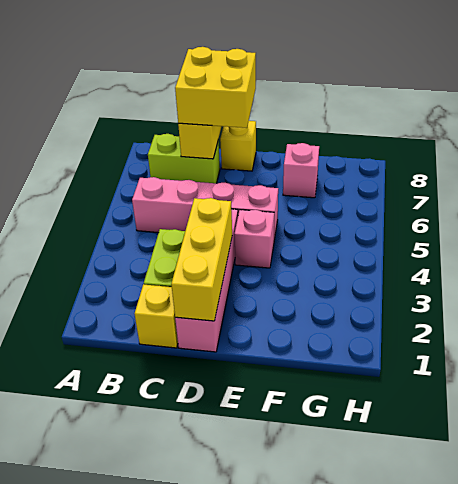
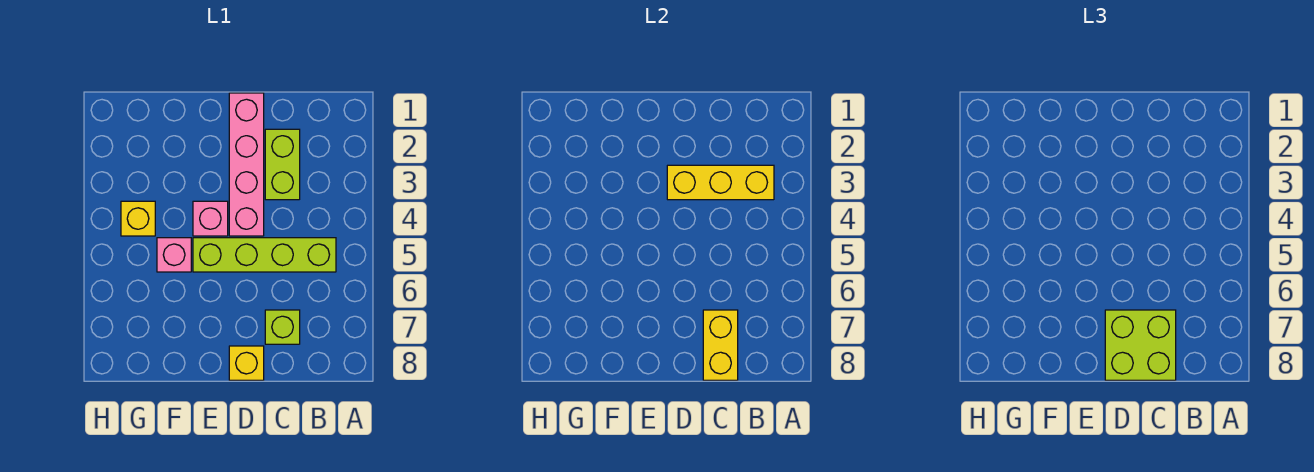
pink 1x4 brick [132,177,278,240] -> lime 1x4 brick [193,238,336,272]
lime 1x2 brick [148,134,220,183] -> lime 1x1 brick [265,310,300,344]
yellow 1x1 brick [135,284,178,348] -> yellow 1x1 brick moved to [121,201,155,236]
yellow 2x2 brick [175,47,256,128] -> lime 2x2 brick [1105,310,1176,380]
yellow 1x3 brick [171,198,232,321] -> yellow 1x3 brick turned to [667,165,774,200]
pink 1x1 brick [283,143,319,198] -> pink 1x1 brick moved to [157,238,191,272]

